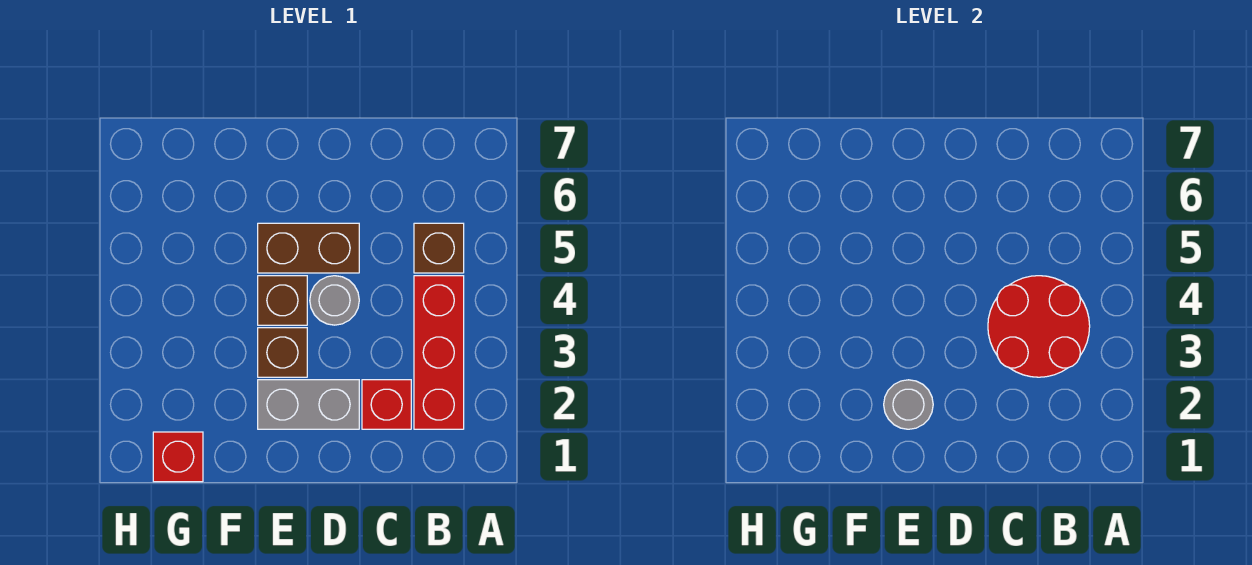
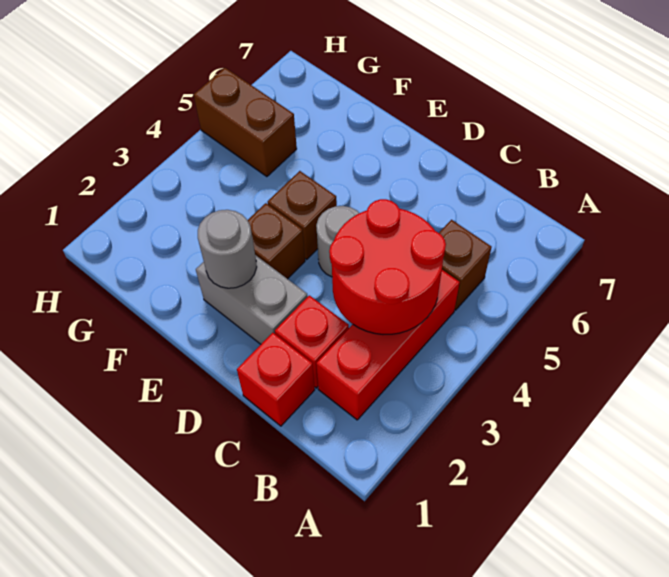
brown 1x2 brick [258,223,359,273] -> brown 1x2 brick moved to [194,68,297,177]
red 1x1 brick [153,432,203,482] -> red 1x1 brick moved to [237,333,315,426]

